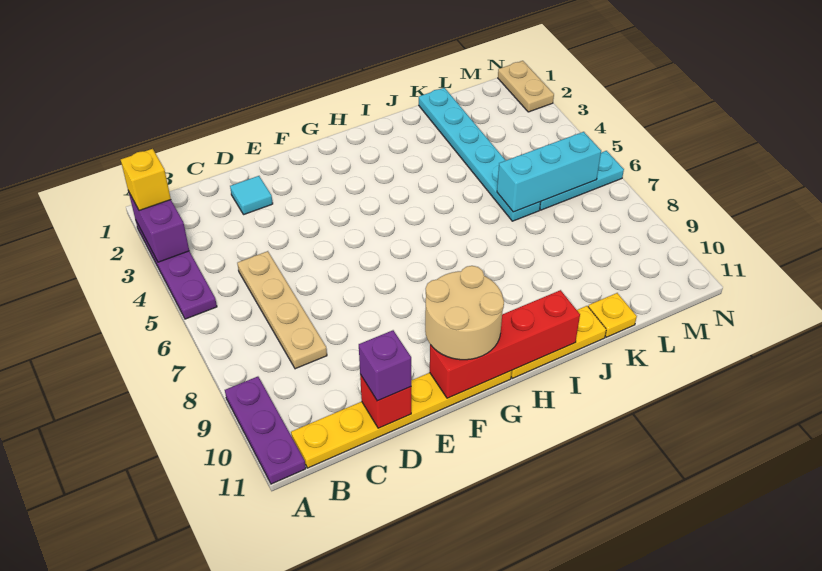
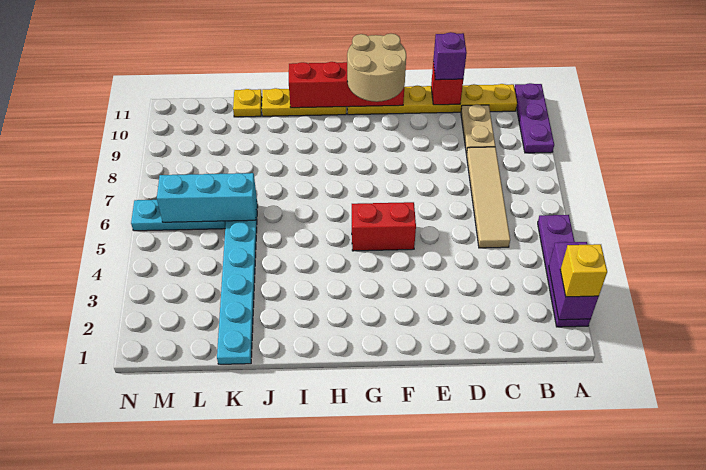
tan 1x4 plate [237,251,327,369] -> tan 1x4 tile [467,147,510,248]
cyan 1x1 tile [230,176,273,215] -> none
none -> red 1x2 brick [352,202,416,251]
tan 1x2 plate [498,61,554,112] -> tan 1x2 plate moved to [461,104,495,154]

